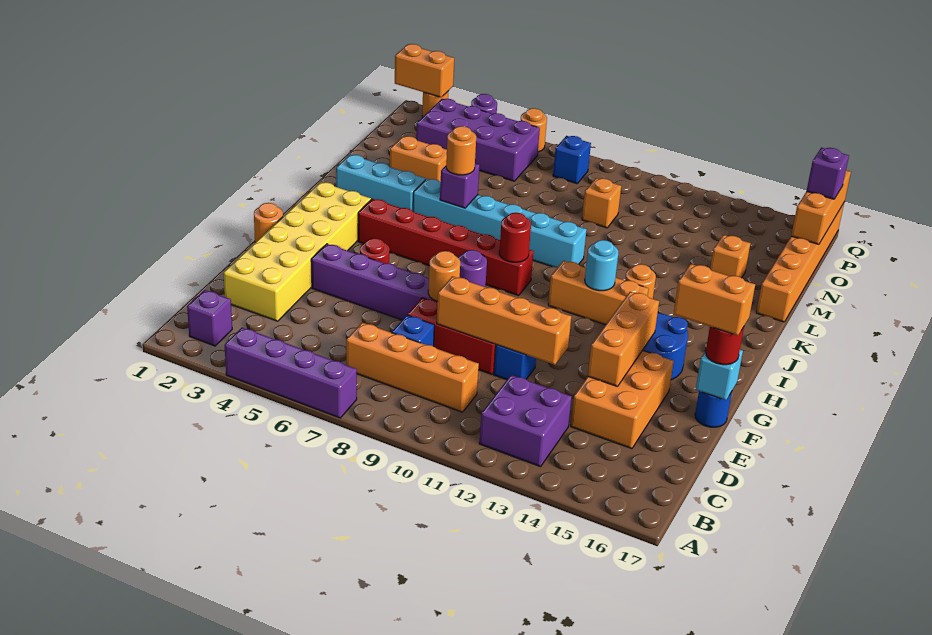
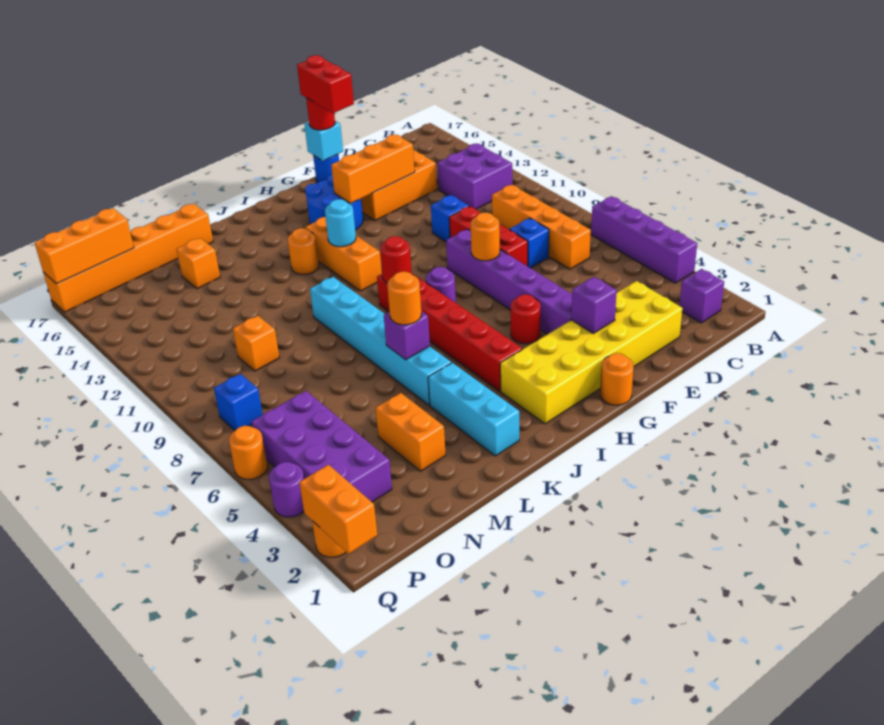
orange 1x4 brick [437,276,571,365] -> none
orange 1x2 brick [674,264,755,335] -> red 1x2 brick [297,55,354,113]
purple 1x1 brick [807,148,849,199] -> purple 1x1 brick moved to [571,277,617,333]

